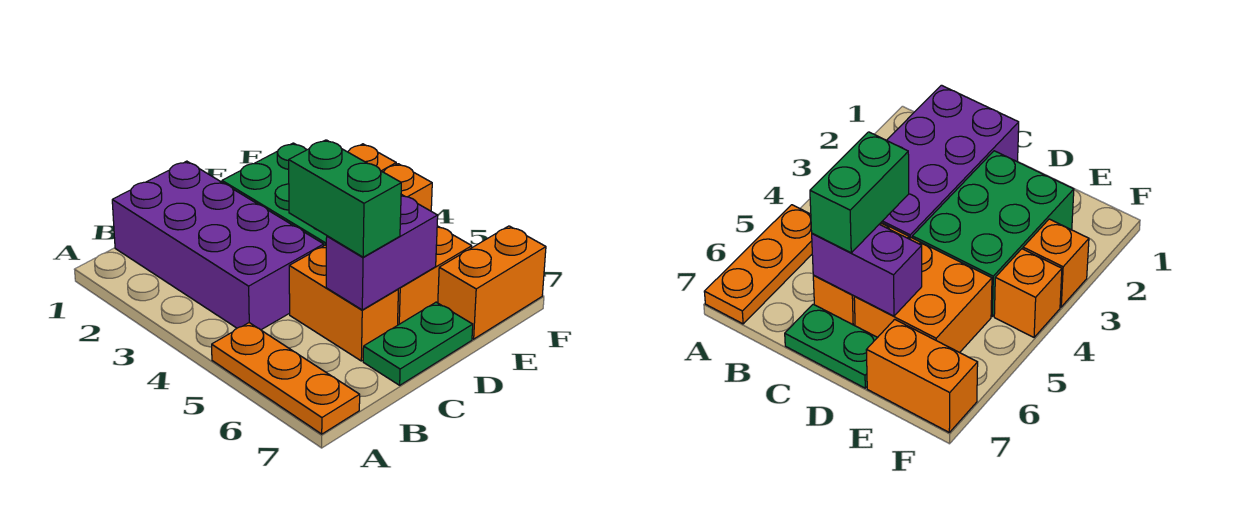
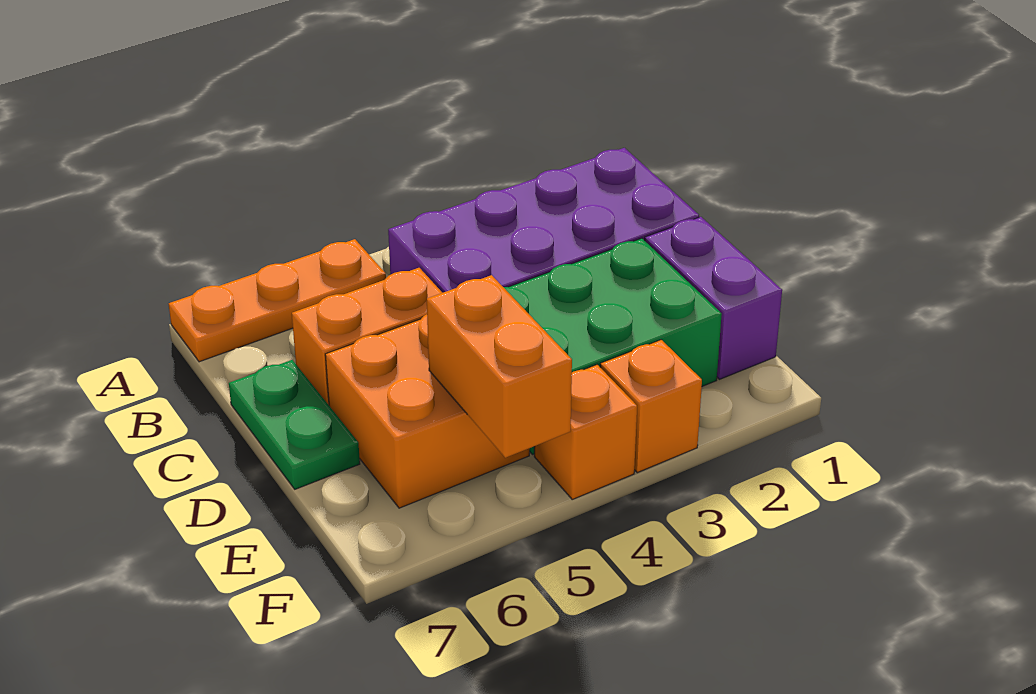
green 1x2 brick [289,140,401,257] -> none
purple 1x2 brick [326,194,438,310] -> purple 1x2 brick moved to [645,217,782,379]
orange 1x2 brick [438,226,546,339] -> orange 1x2 brick moved to [427,275,572,458]

